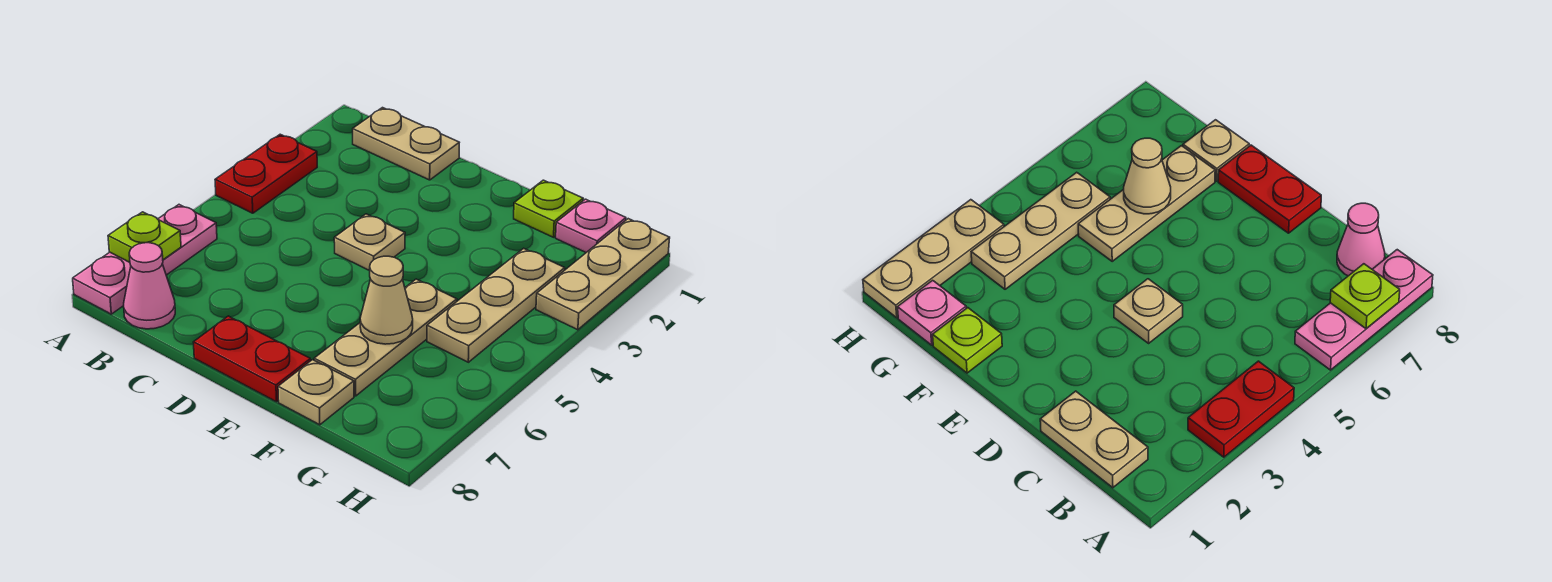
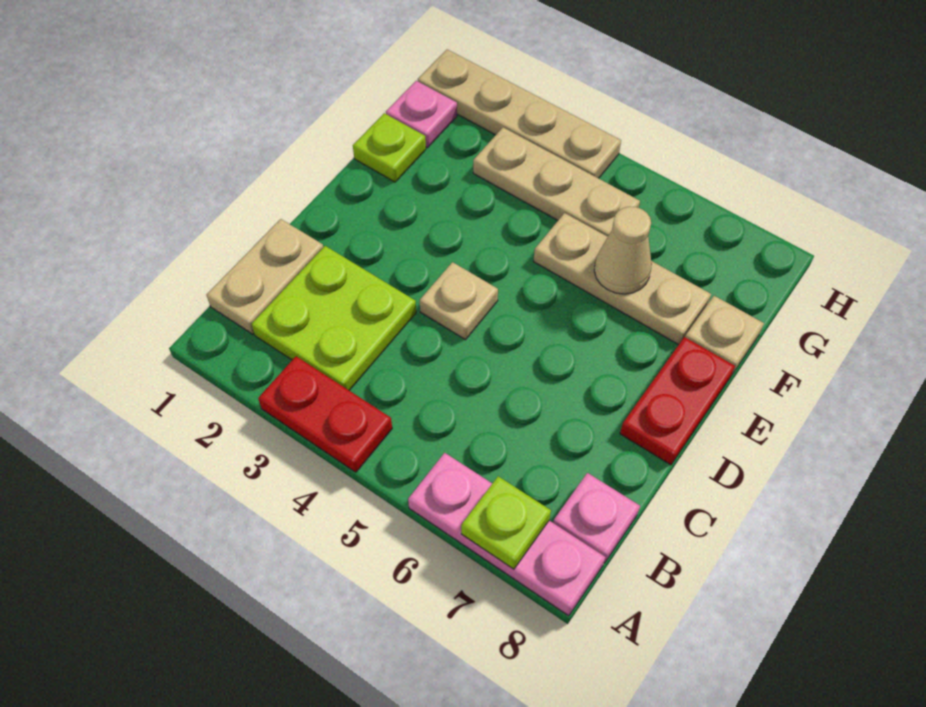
none -> lime 2x2 plate [252,246,416,390]
pink 1x1 cone [124,243,175,329] -> pink 1x1 plate [553,473,640,563]
tan 1x3 plate [536,219,670,330] -> tan 1x4 plate [418,49,621,178]

